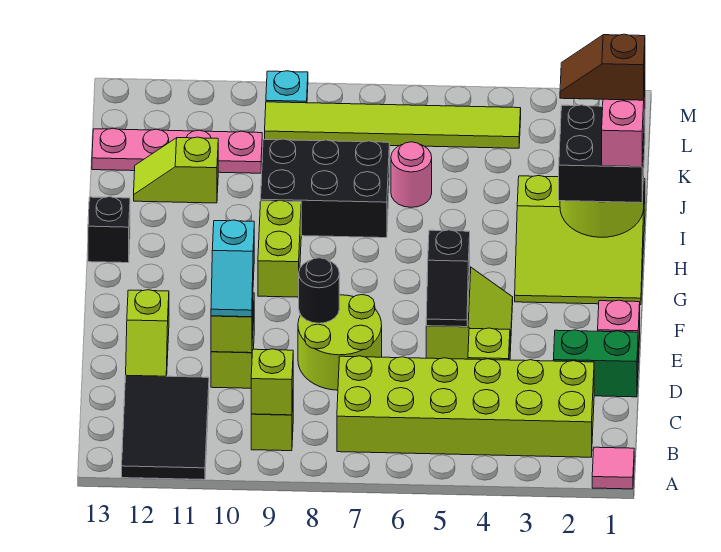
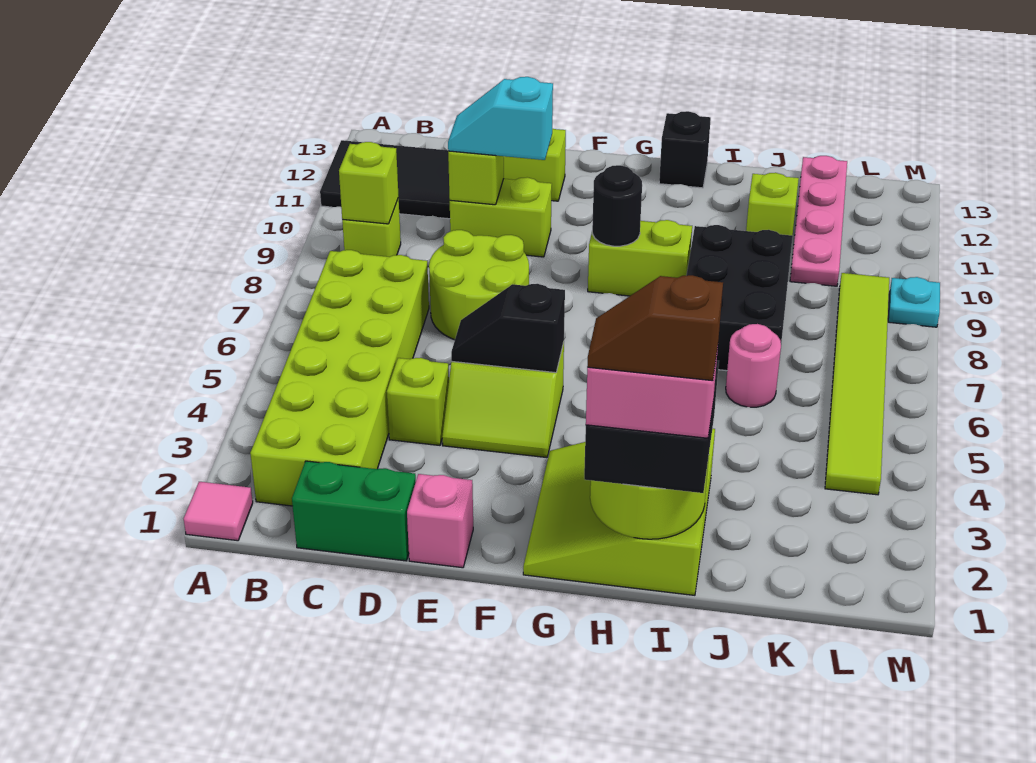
green 1x2 brick [553,330,638,397] -> green 1x2 brick turned to [292,461,416,561]
black 1x1 round brick [299,258,339,323] -> black 1x1 round brick moved to [592,165,642,246]
brown 1x2 slope [560,34,645,100] -> brown 1x2 slope turned to [587,275,723,381]

